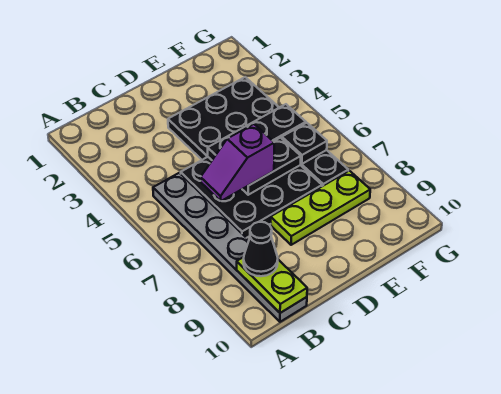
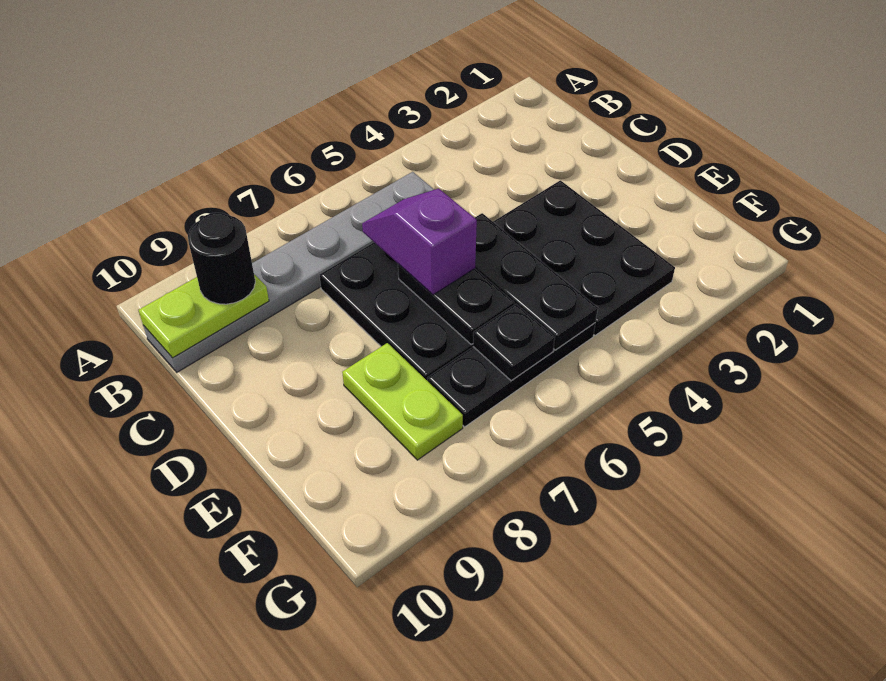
black 1x1 cone [243,222,278,276] -> black 1x1 round brick [188,213,255,304]
lime 1x3 plate [271,171,370,245] -> lime 1x2 plate [342,343,463,460]

